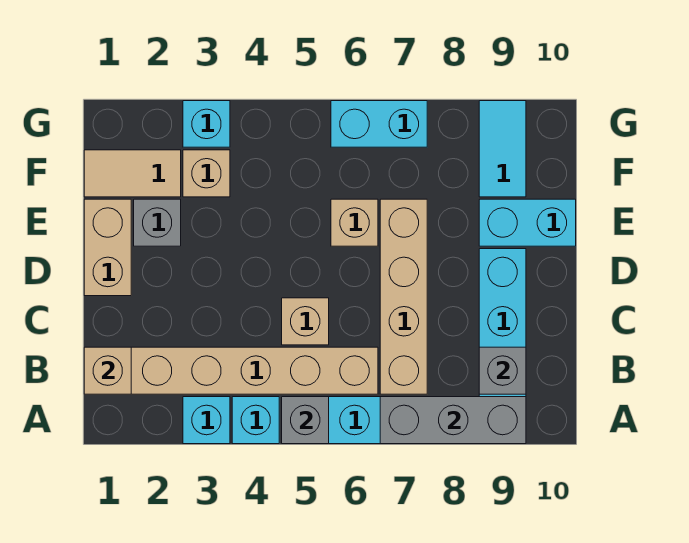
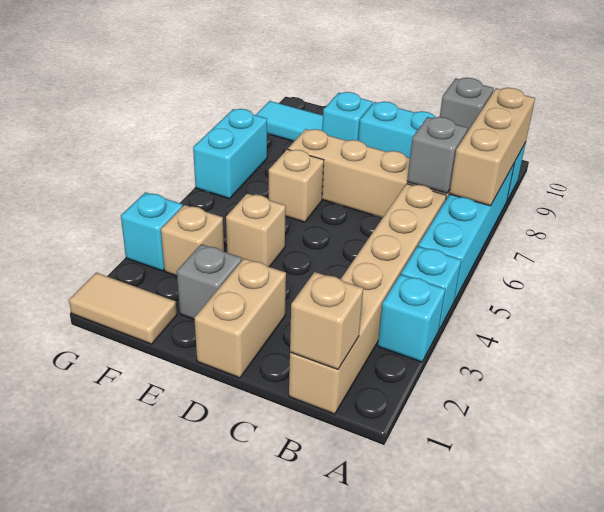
grey 1x1 brick [282,397,329,444] -> grey 1x1 brick moved to [407,117,468,193]
grey 1x3 brick [380,397,526,444] -> tan 1x3 brick [449,88,535,206]
tan 1x1 brick [282,298,329,345] -> tan 1x1 brick moved to [226,194,286,267]
tan 1x2 brick [84,199,131,296] -> tan 1x2 brick turned to [194,259,286,378]
cyan 1x2 brick [479,199,576,246] -> cyan 1x1 brick [322,92,373,141]
tan 1x2 tile [84,150,181,197] -> tan 1x2 tile turned to [69,273,177,344]

